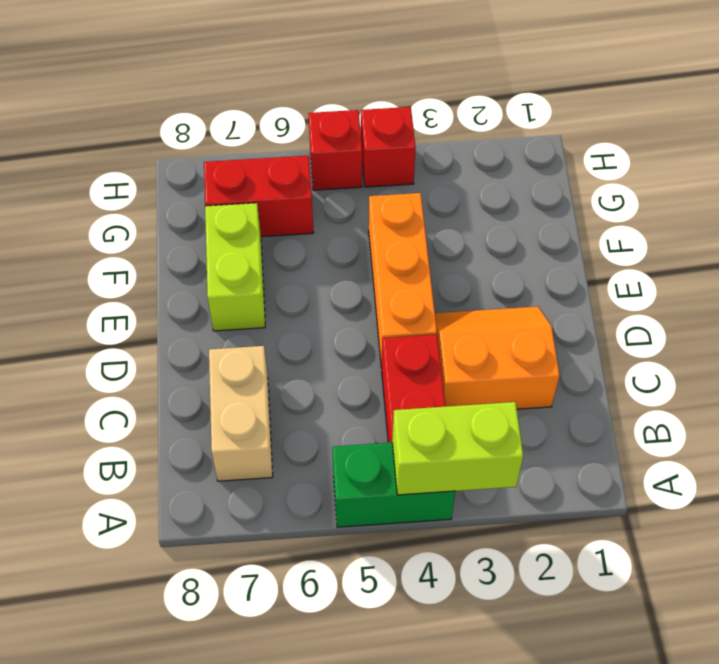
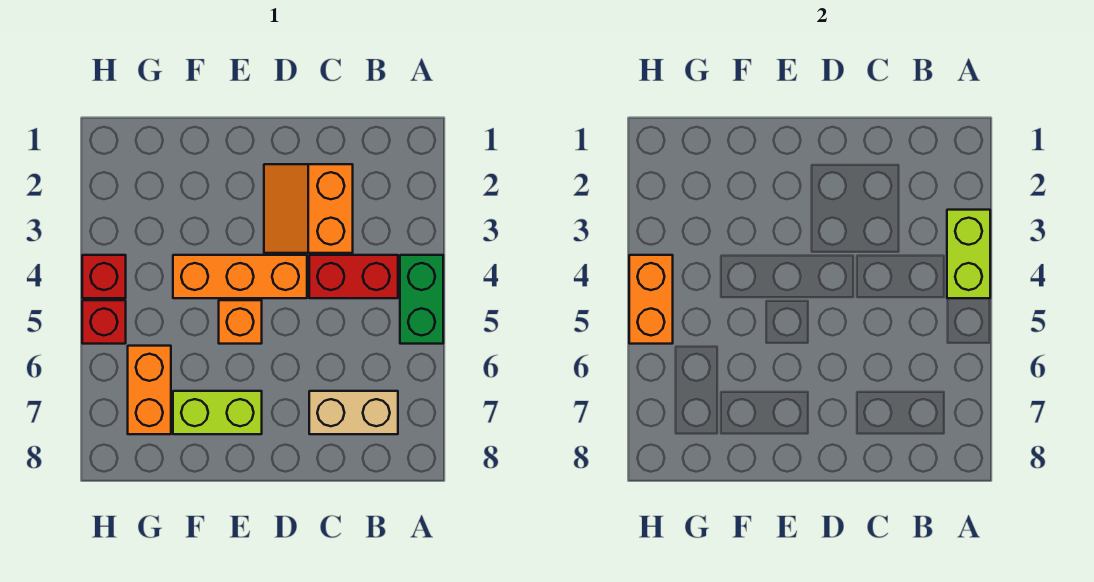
none -> orange 1x1 brick [219,300,262,344]
red 1x2 brick [204,156,314,237] -> orange 1x2 brick [128,346,171,434]
none -> orange 1x2 brick [629,255,673,344]

